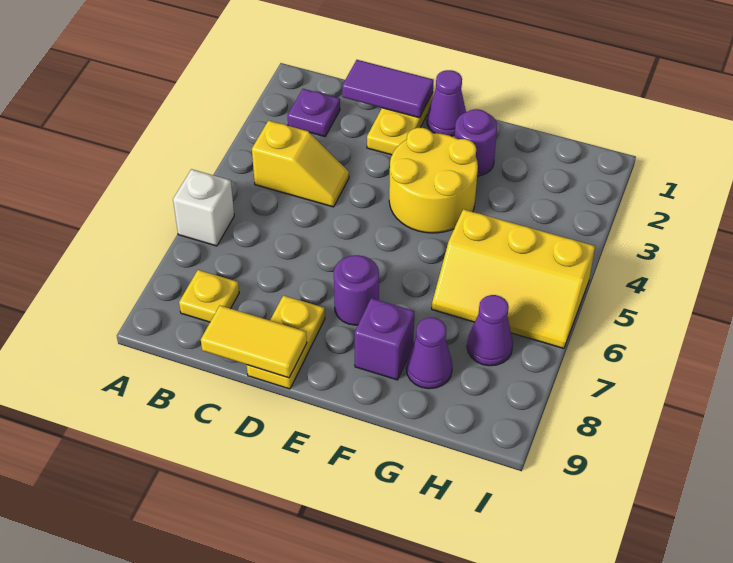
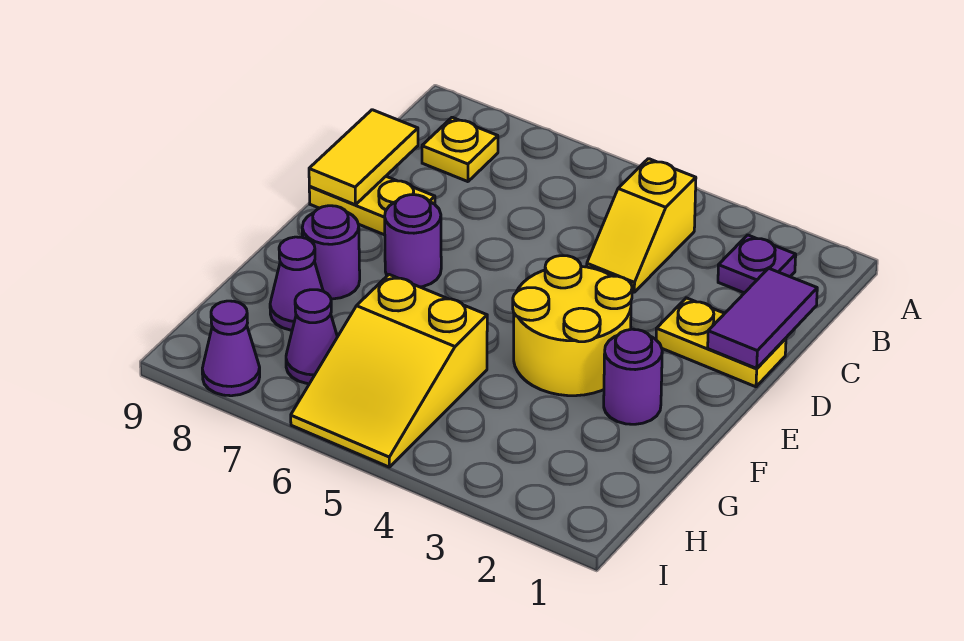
white 1x1 brick [173,169,234,246] -> none
purple 1x1 cone [427,70,466,136] -> purple 1x1 cone moved to [202,301,260,396]
purple 1x1 brick [355,298,415,380] -> purple 1x1 round brick [302,206,360,299]
yellow 2x3 slope [432,209,595,348] -> yellow 2x3 slope turned to [291,275,487,467]

